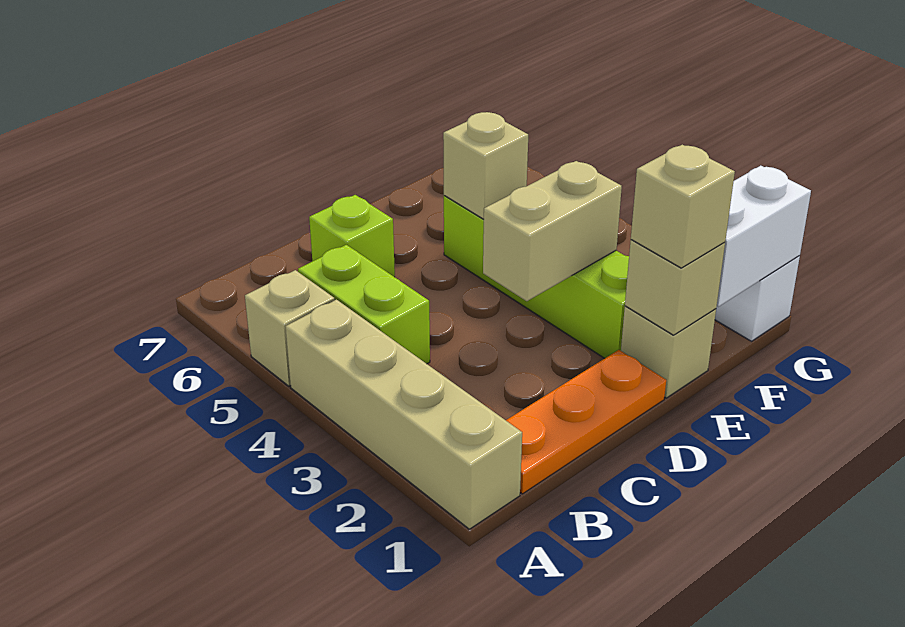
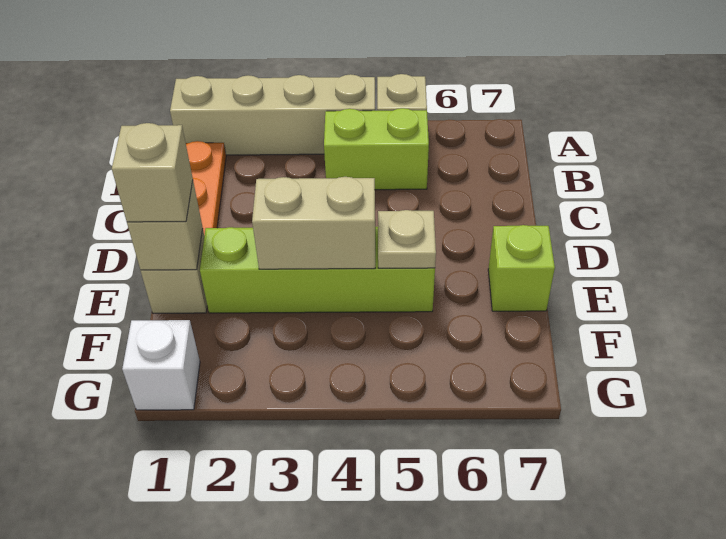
lime 1x1 brick [309,195,395,277] -> lime 1x1 brick moved to [488,225,555,311]
tan 1x2 brick [483,161,622,301] -> tan 1x2 brick turned to [252,177,375,269]
tan 1x1 brick [443,112,528,219] -> tan 1x1 plate [378,210,436,268]
white 1x2 brick [717,166,811,307] -> none

